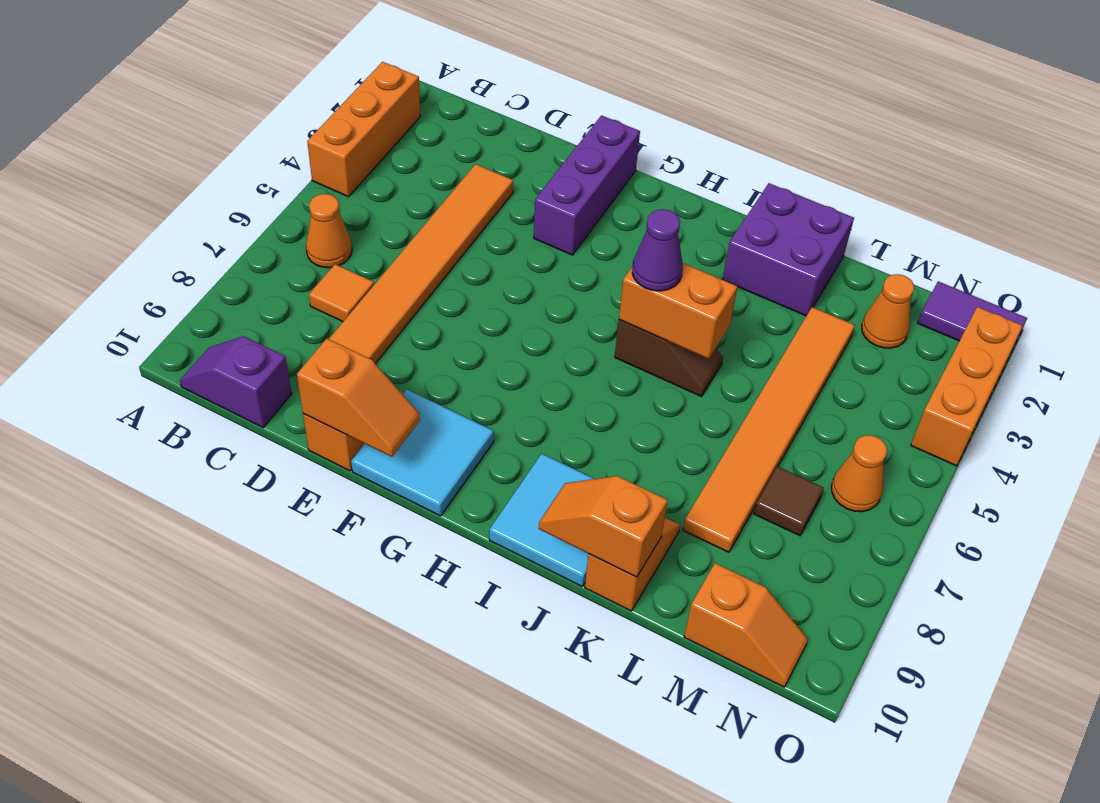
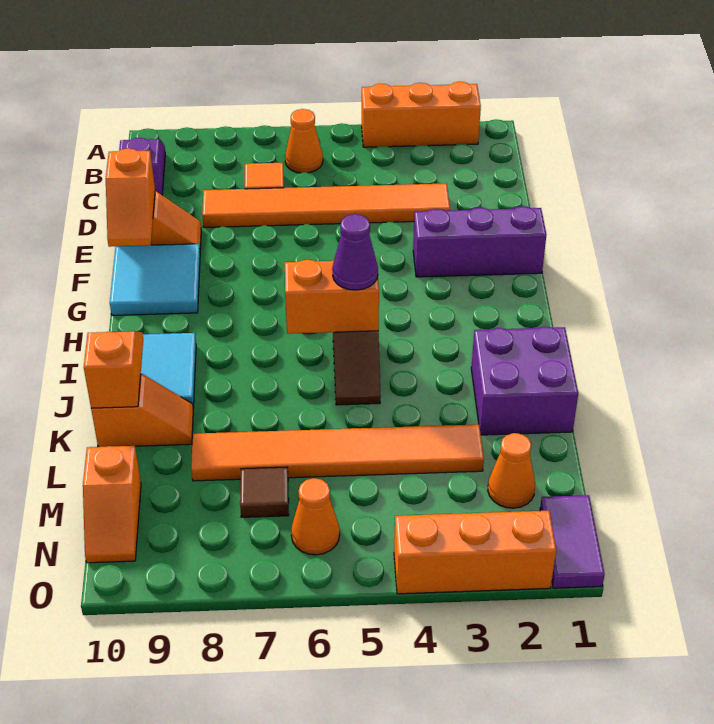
orange 1x2 brick [619,263,738,359] -> orange 1x2 brick turned to [285,260,379,334]

